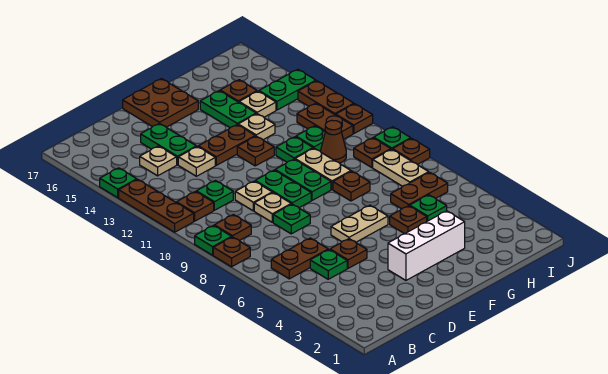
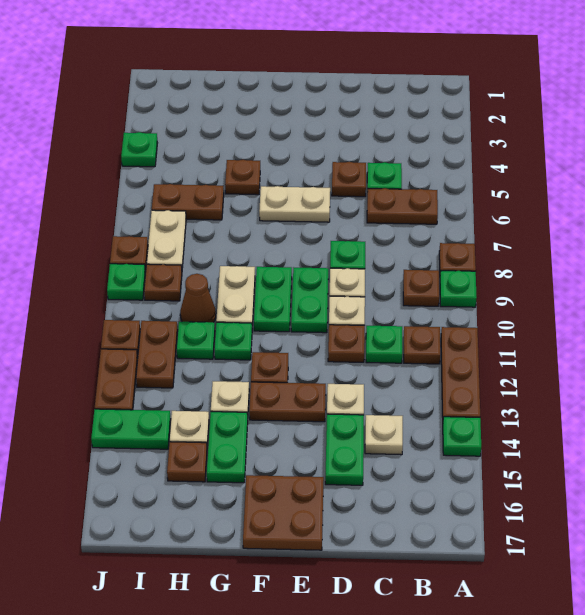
white 1x3 brick [388,211,465,280] -> none
brown 1x1 plate [333,171,370,201] -> brown 1x1 plate moved to [328,325,365,362]
green 1x1 plate [410,195,447,221] -> green 1x1 plate moved to [121,132,157,167]

